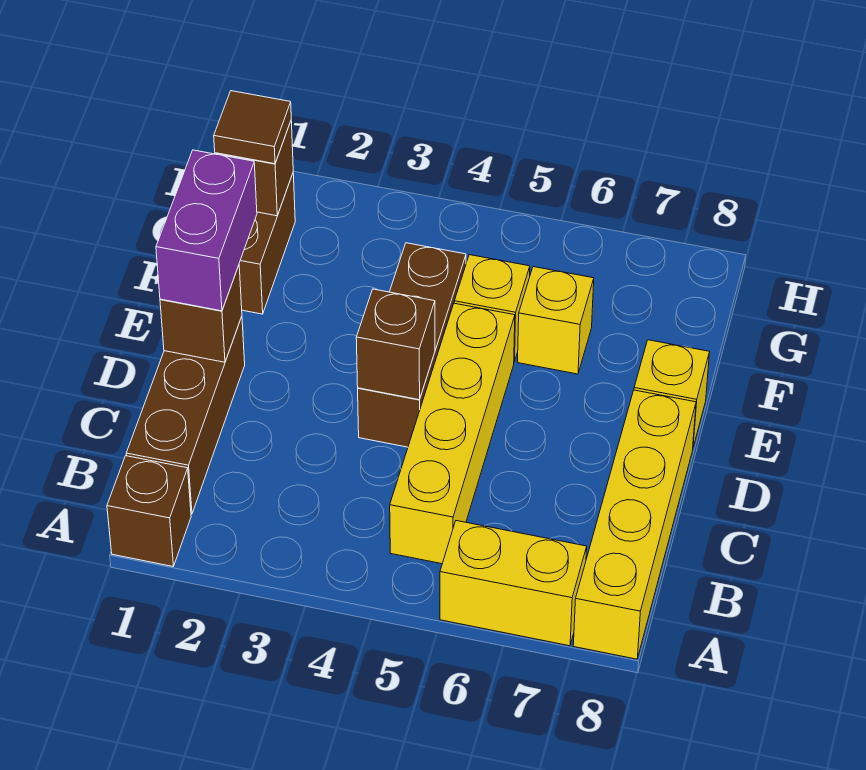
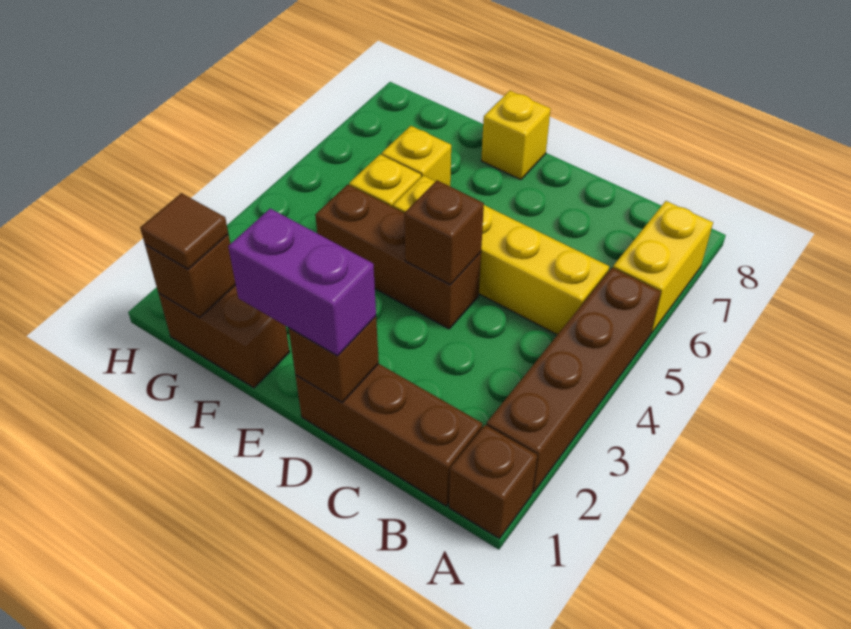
none -> brown 1x4 brick [487,268,661,493]
yellow 1x4 brick [573,390,696,659] -> none

